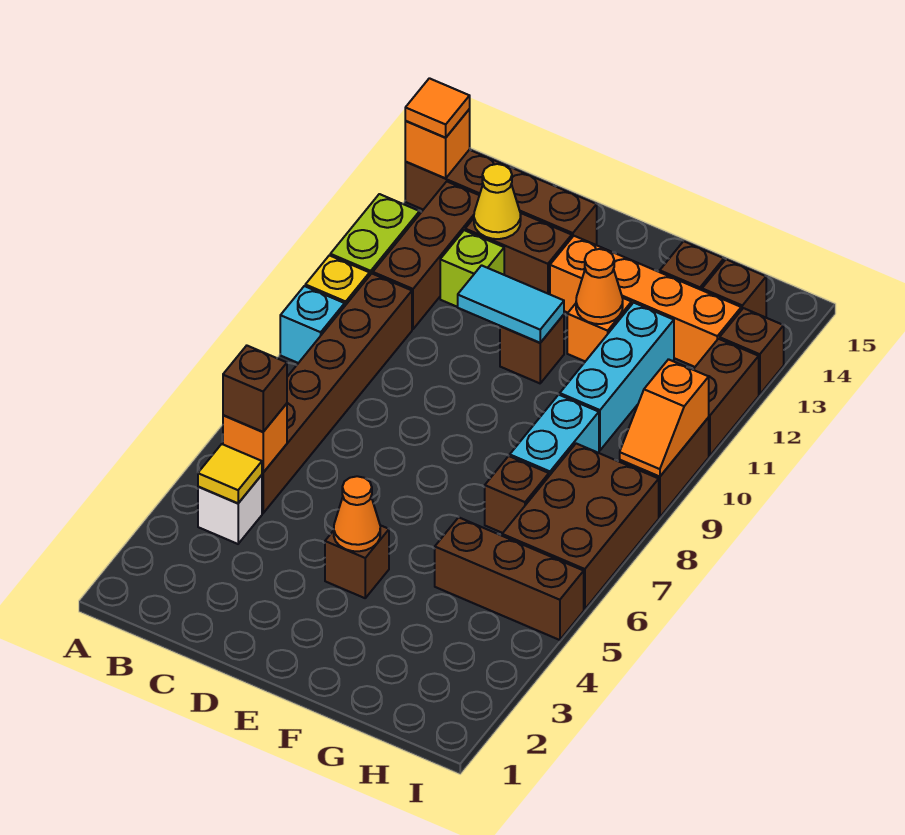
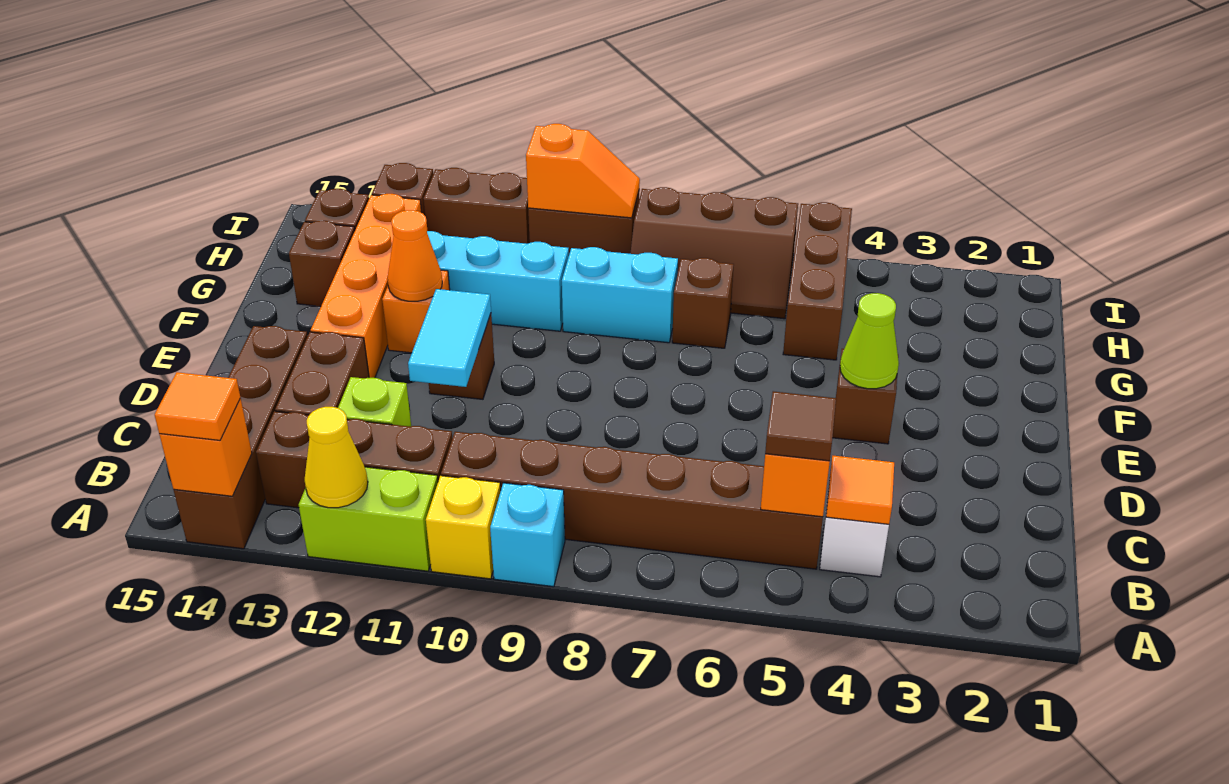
yellow 1x1 tile [198,444,262,503] -> orange 1x1 tile [826,456,894,524]
brown 1x1 brick [223,346,287,432] -> brown 1x1 tile [765,391,836,461]
yellow 1x1 cone [474,164,521,239] -> yellow 1x1 cone moved to [304,407,368,508]
orange 1x1 cone [334,476,380,551] -> lime 1x1 cone [840,293,899,389]
brown 2x3 brick [502,444,659,609] -> brown 2x3 slope [630,187,798,319]

